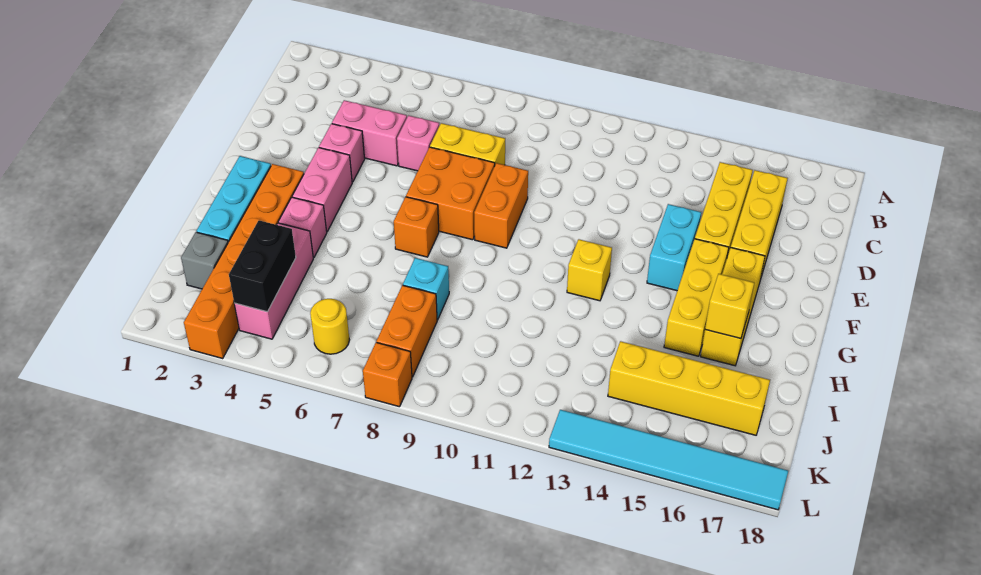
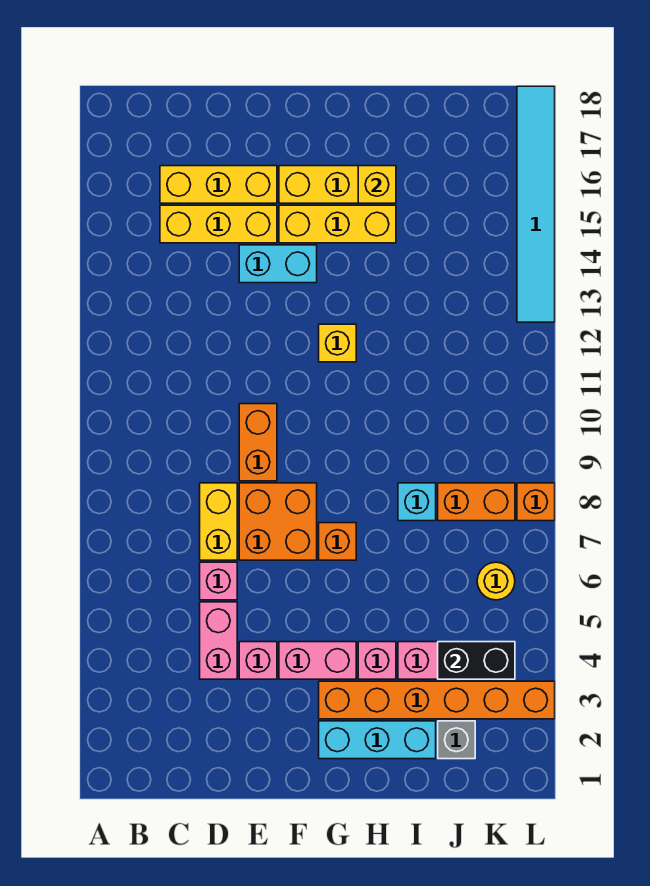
orange 1x2 brick [474,163,528,248] -> orange 1x2 brick turned to [239,404,277,481]
yellow 1x4 brick [608,341,770,435] -> none

